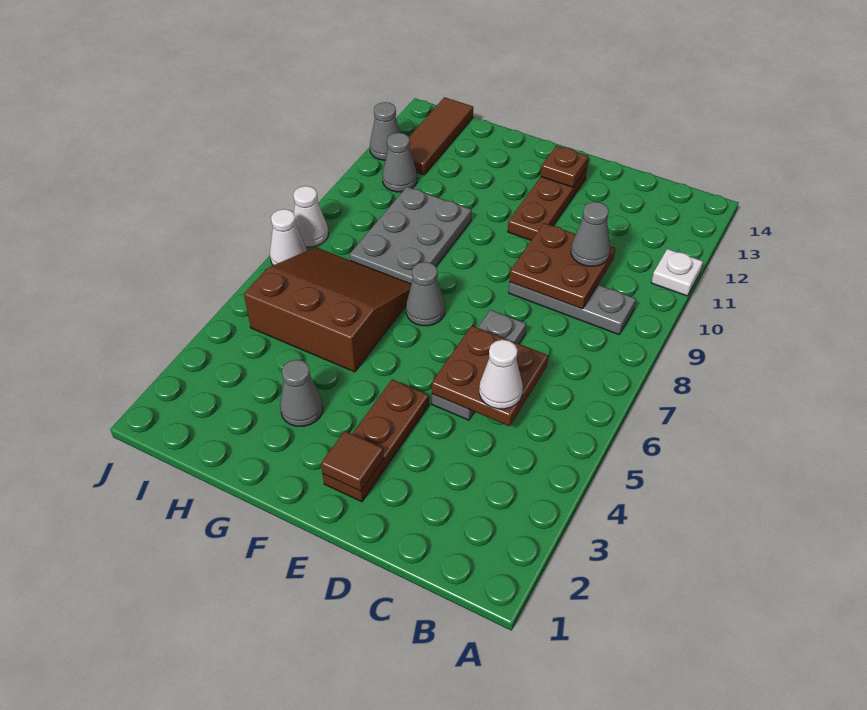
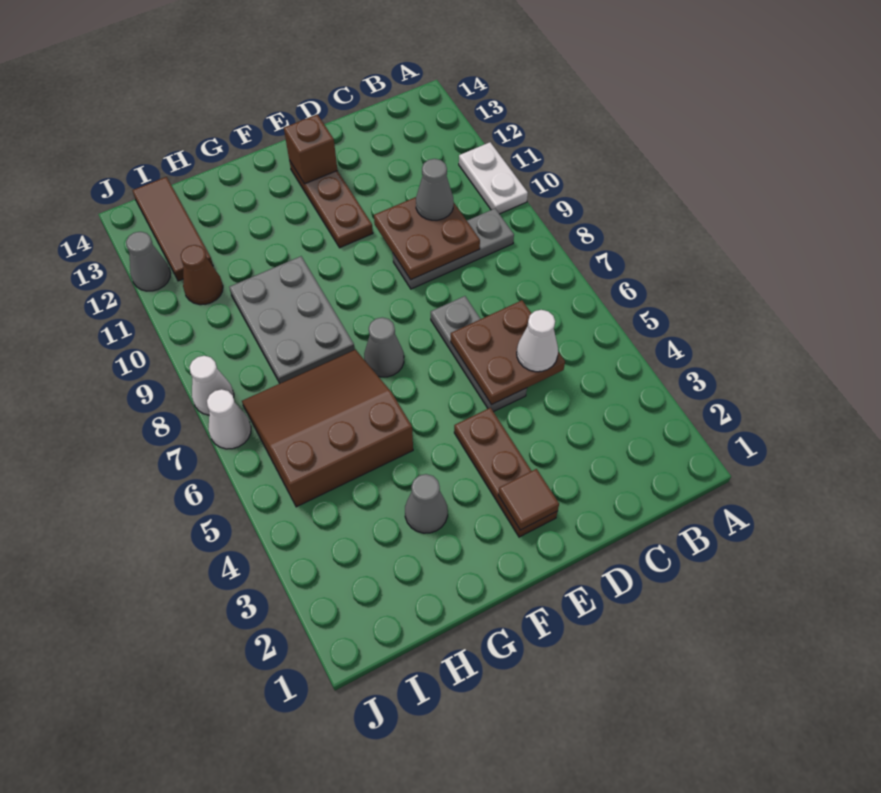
white 1x1 plate [651,249,703,296] -> white 1x2 plate [459,142,528,214]
brown 1x1 plate [541,146,589,187] -> brown 1x1 brick [284,114,337,184]
grey 1x1 cone [383,133,417,192] -> brown 1x1 cone [181,245,223,305]

